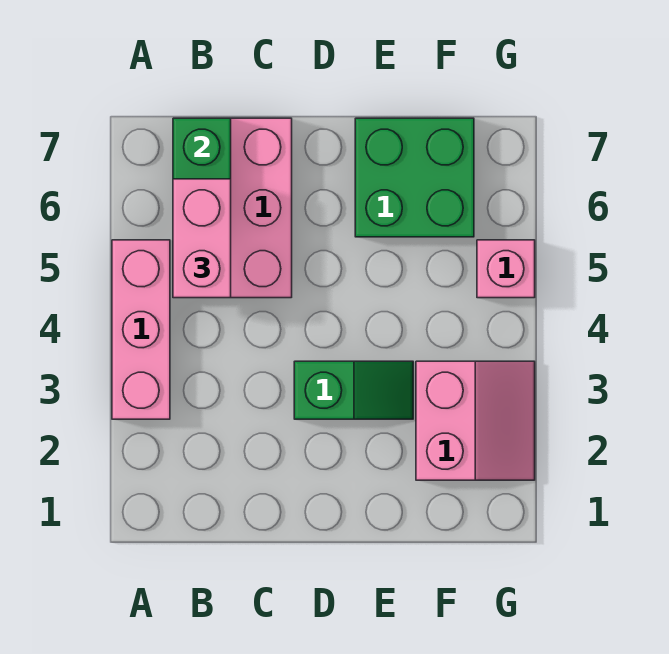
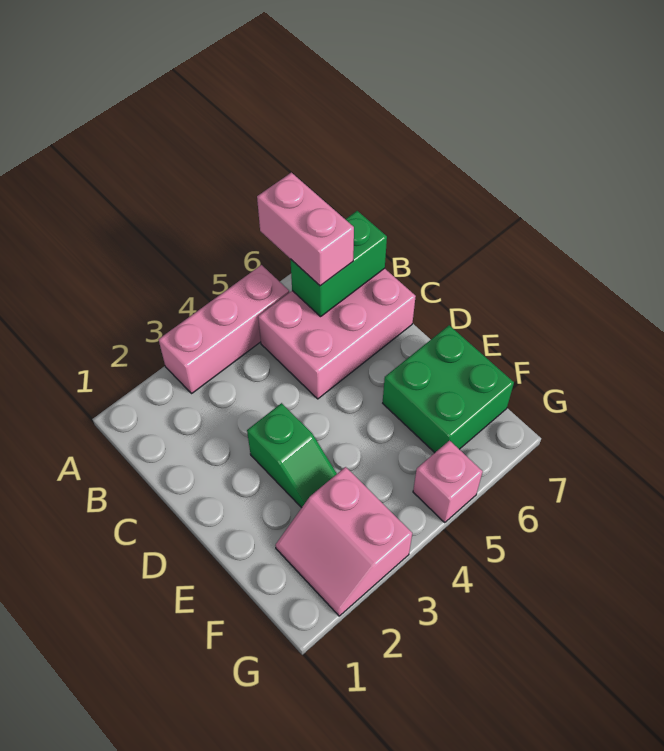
pink 1x2 brick [173,179,231,298] -> pink 1x2 brick turned to [257,173,354,286]
pink 2x2 slope [416,361,535,480] -> pink 2x2 slope turned to [276,467,412,616]

